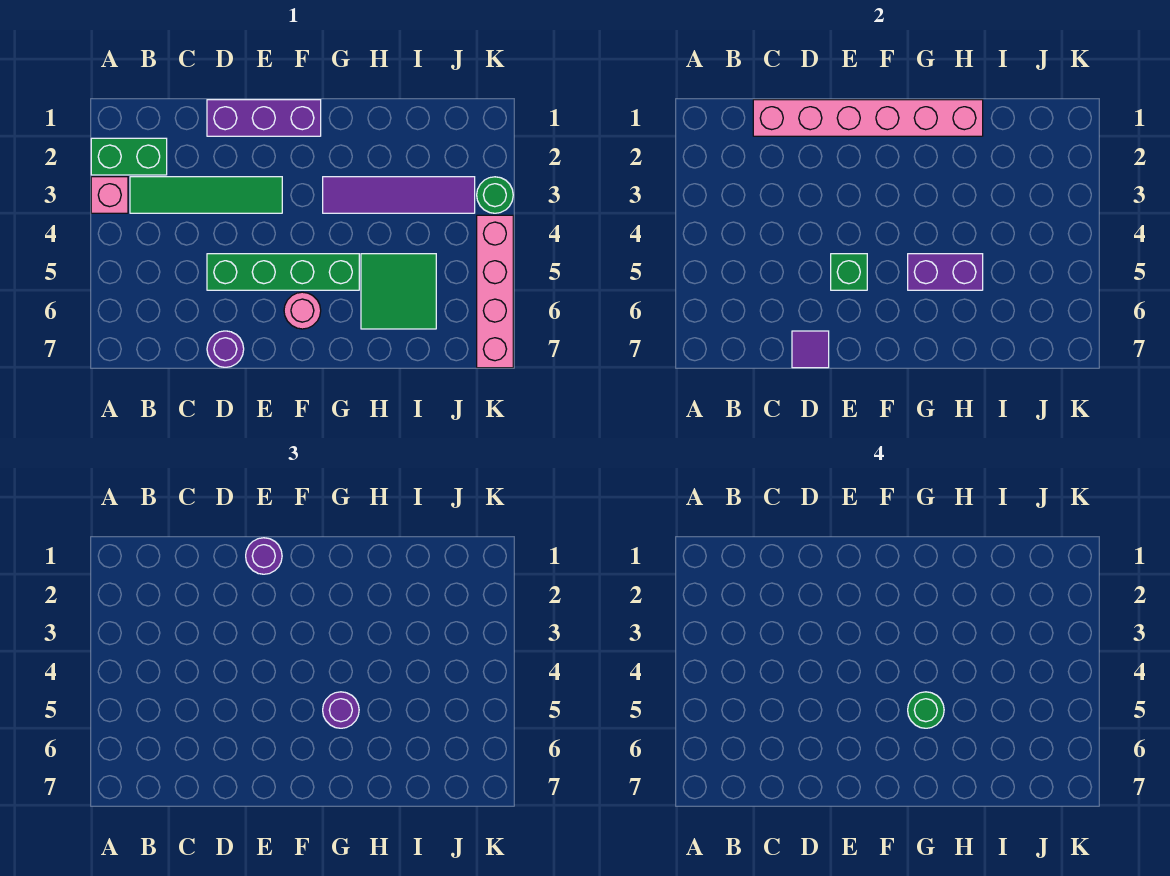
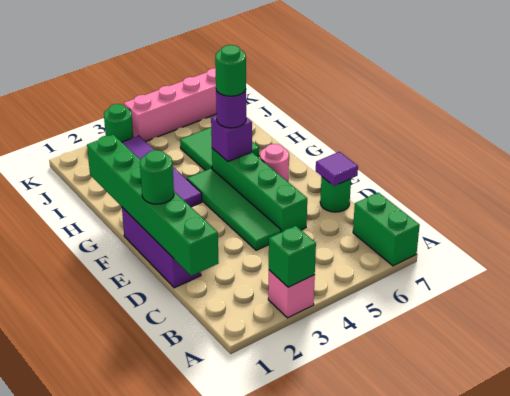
green 1x2 brick [91,138,167,175] -> green 1x2 brick moved to [353,193,420,266]
green 1x4 tile [130,177,282,213] -> green 1x4 tile moved to [187,168,281,250]
pink 1x6 brick [753,100,983,136] -> green 1x6 brick [87,135,219,276]
purple 1x1 round brick [207,331,244,367] -> green 1x1 round brick [320,176,351,212]
purple 1x1 round brick [246,538,282,574] -> green 1x1 round brick [140,150,174,204]
green 1x1 brick [831,254,867,290] -> green 1x1 brick moved to [269,226,316,287]
purple 1x2 brick [908,254,983,290] -> purple 1x1 brick [211,116,252,162]

